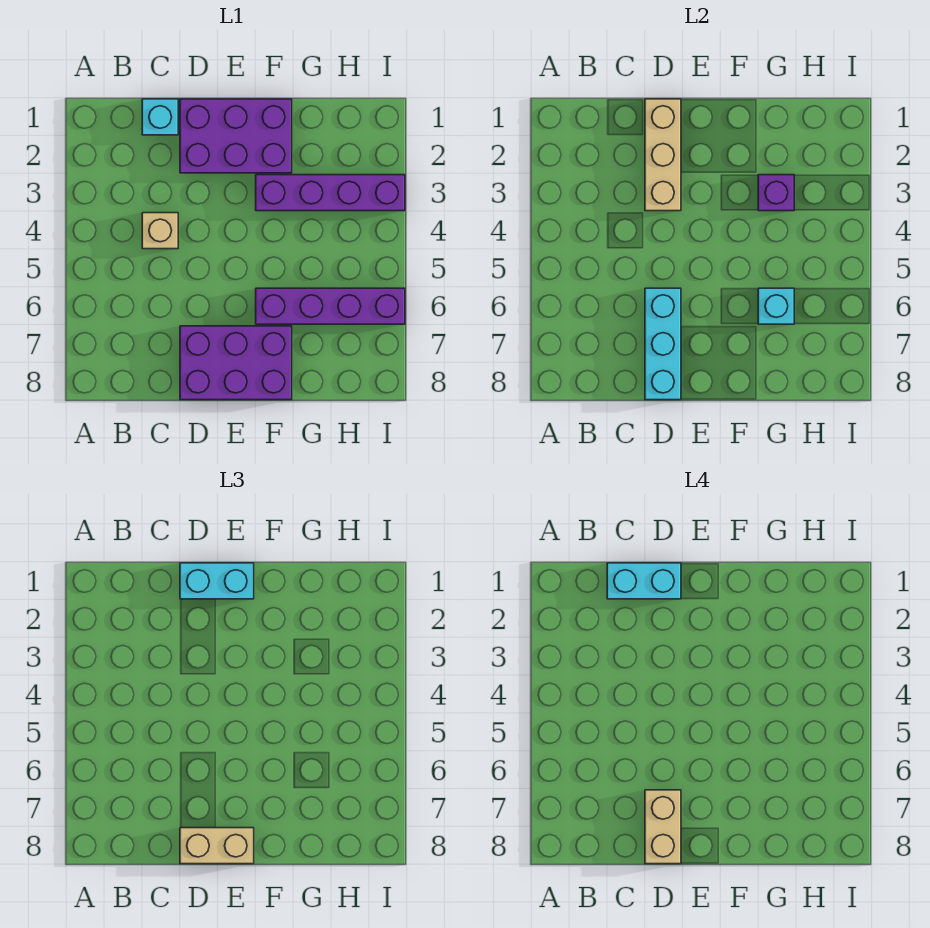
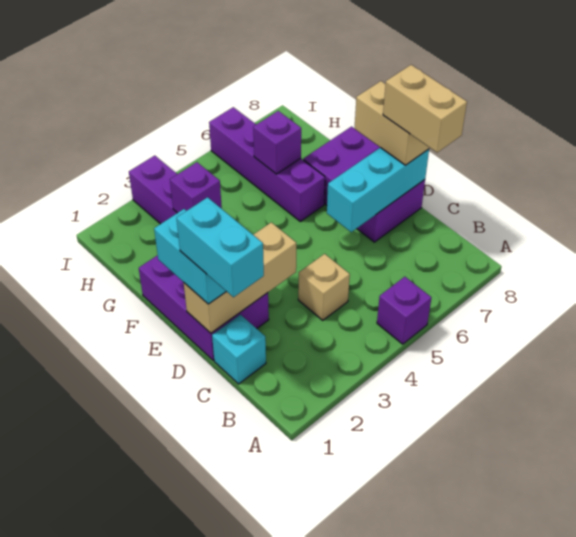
none -> purple 1x1 brick [377,277,431,344]
tan 1x2 brick [645,790,681,864] -> tan 1x2 brick turned to [383,65,467,153]
cyan 1x1 brick [758,288,794,324] -> purple 1x1 brick [253,111,301,174]

